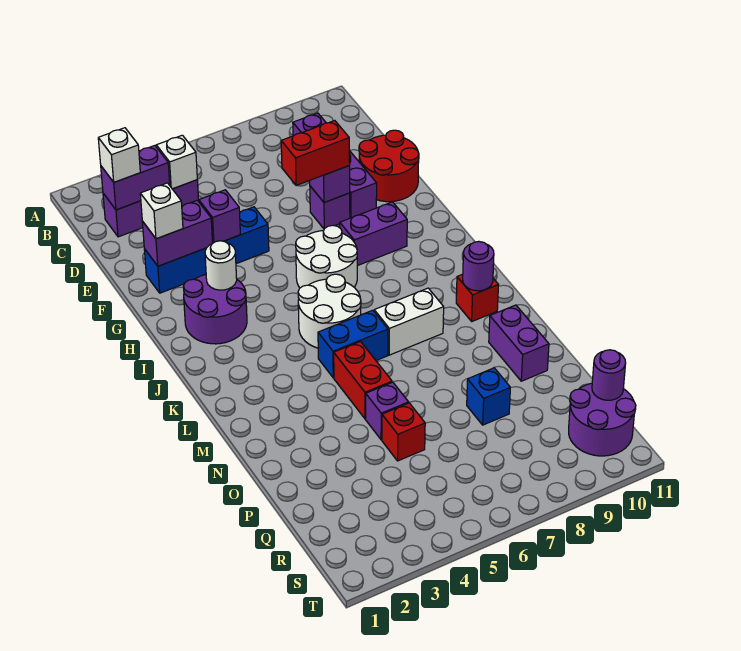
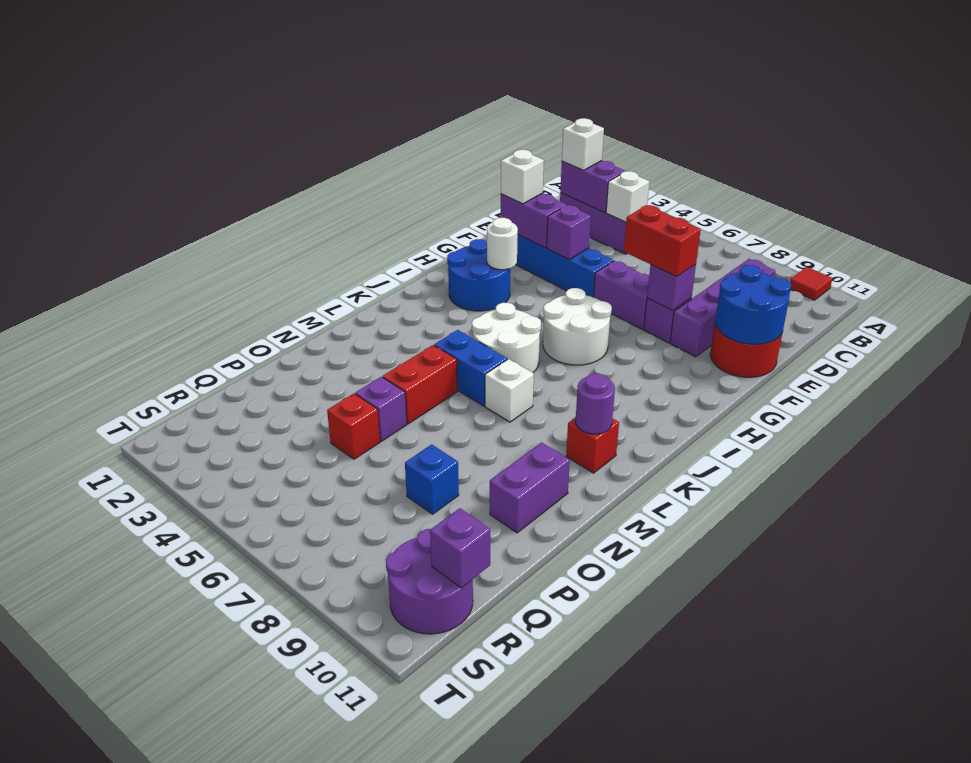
none -> red 1x1 tile [790,267,832,300]
none -> blue 2x2 round brick [715,265,791,344]
purple 2x2 round brick [183,275,247,344] -> blue 2x2 round brick [447,239,510,311]
purple 1x2 brick [340,202,407,266] -> purple 1x2 brick moved to [594,261,649,329]
white 1x2 brick [374,288,444,355] -> white 1x1 brick [485,359,534,422]
purple 1x1 round brick [592,350,626,400] -> purple 1x1 brick [430,508,490,588]

